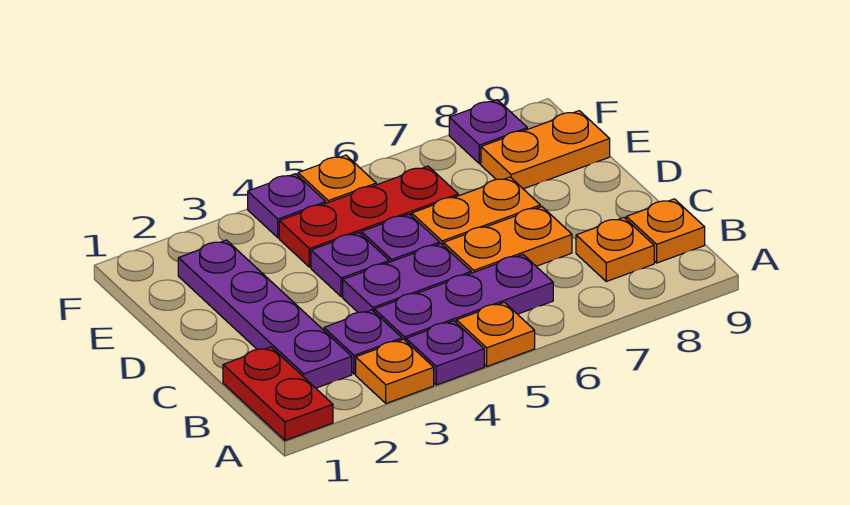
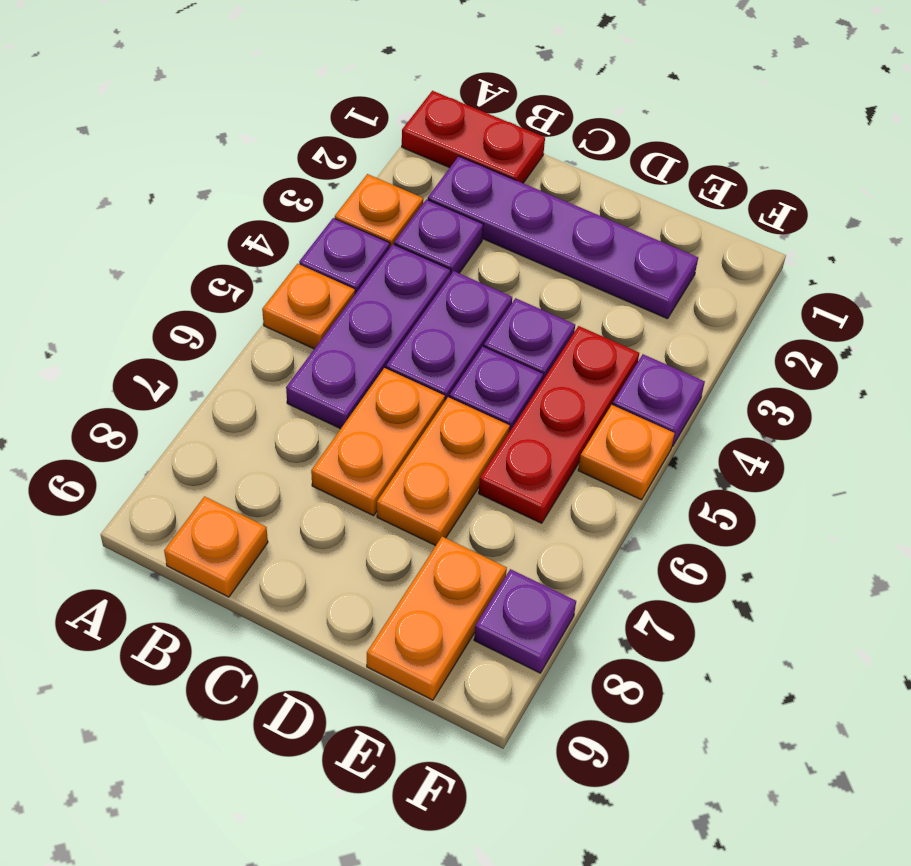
orange 1x1 plate [576,218,654,281] -> none

